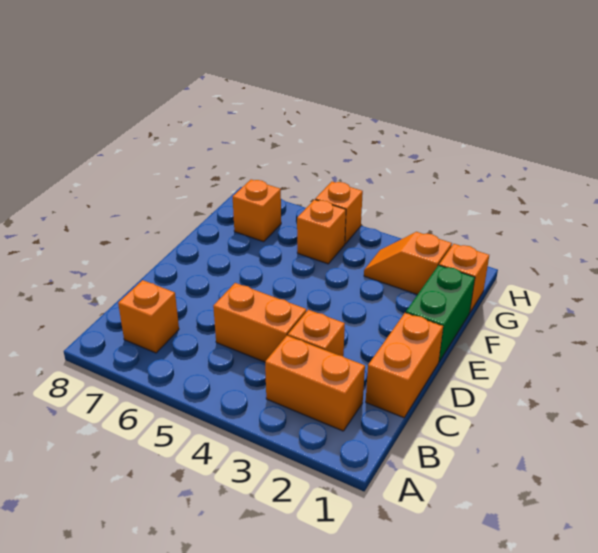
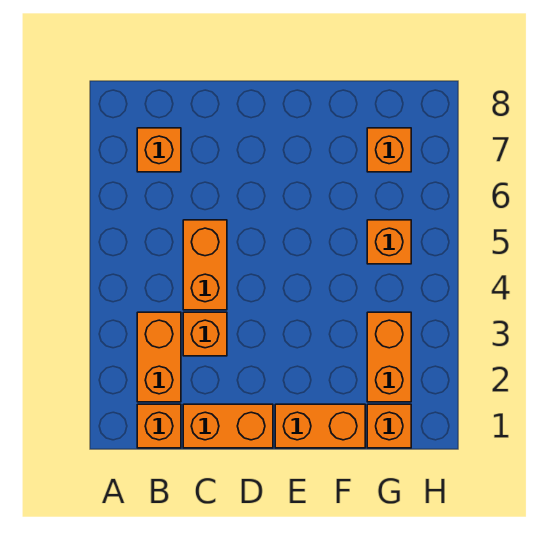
green 1x2 brick [406,265,475,361] -> orange 1x2 brick [275,404,365,448]
orange 1x2 slope [364,232,452,295] -> orange 1x2 brick [367,312,411,402]
orange 1x1 brick [315,182,363,244] -> orange 1x1 brick moved to [137,404,181,448]

